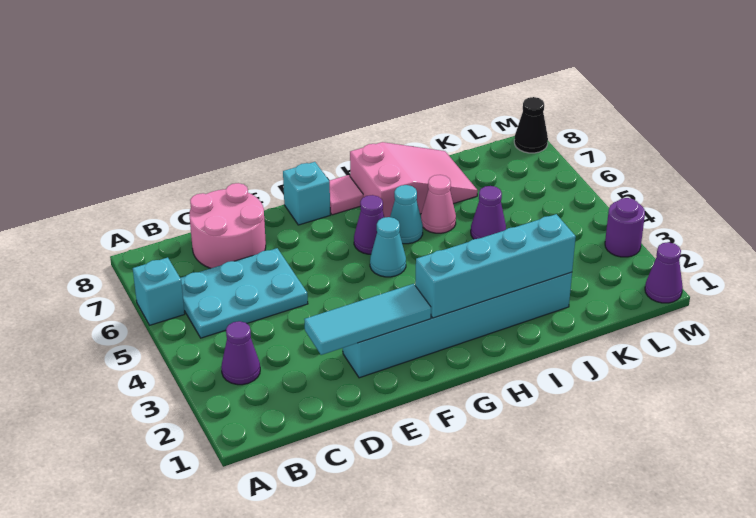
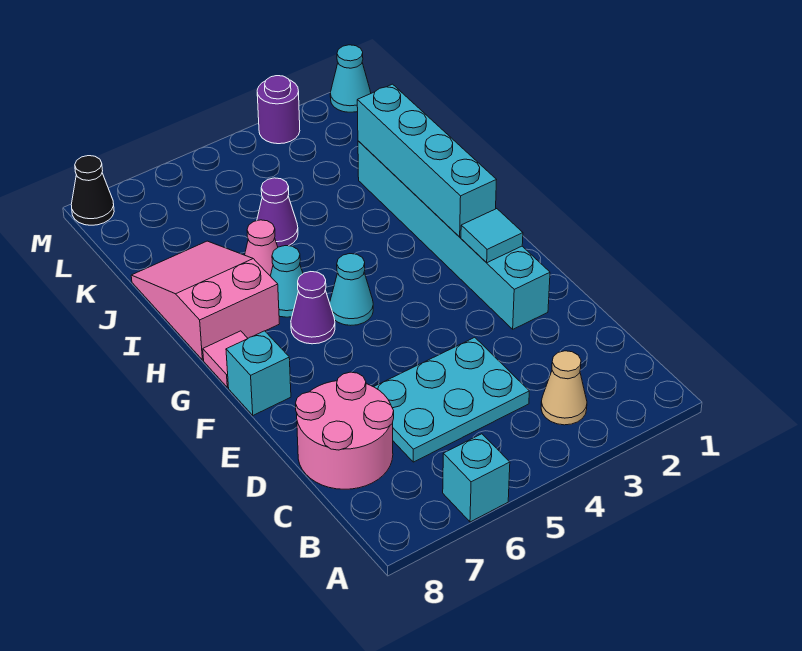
purple 1x1 cone [221,321,260,385] -> tan 1x1 cone [541,351,587,425]
cyan 2x3 plate [180,248,308,338] -> cyan 2x3 plate turned to [374,337,529,462]
cyan 1x3 tile [304,284,431,355] -> cyan 1x1 tile [461,209,523,263]
purple 1x1 cone [645,242,683,303] -> cyan 1x1 cone [330,45,371,112]

